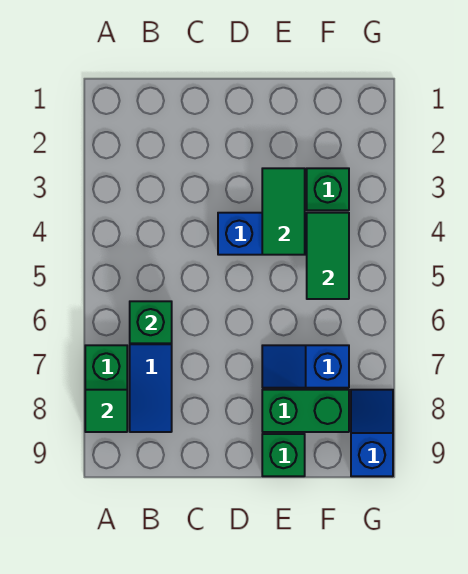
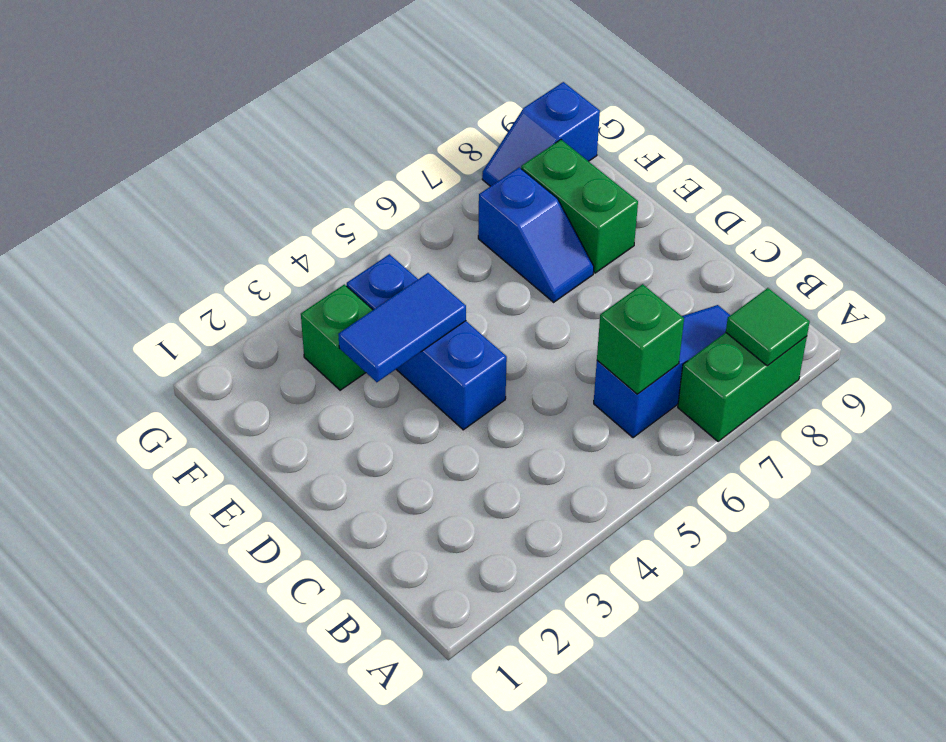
green 1x2 tile [262,168,305,255] -> blue 1x2 tile [338,273,466,382]
green 1x1 brick [262,434,305,476] -> none
green 1x2 tile [307,213,349,299] -> none

